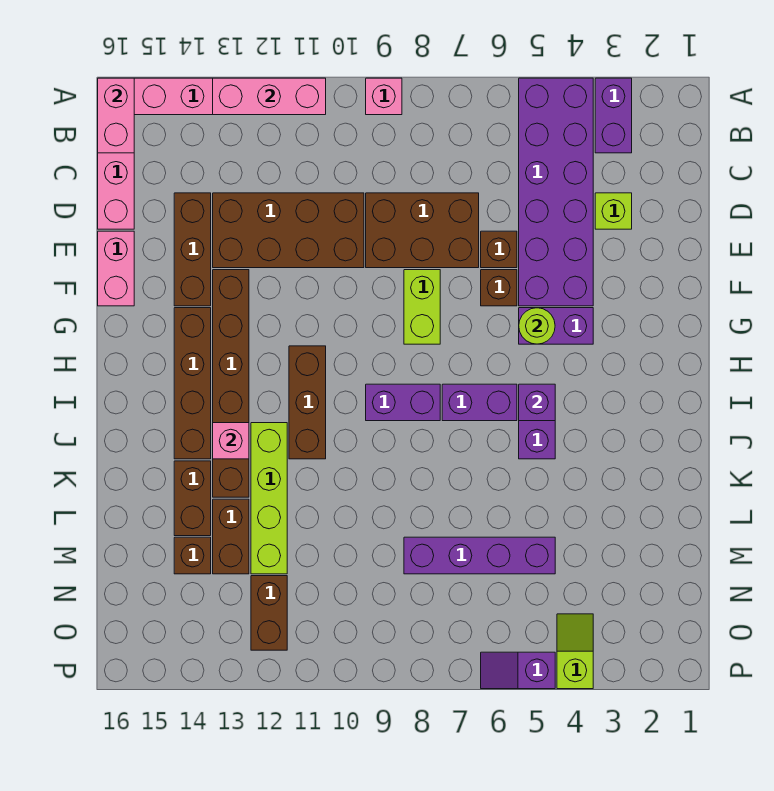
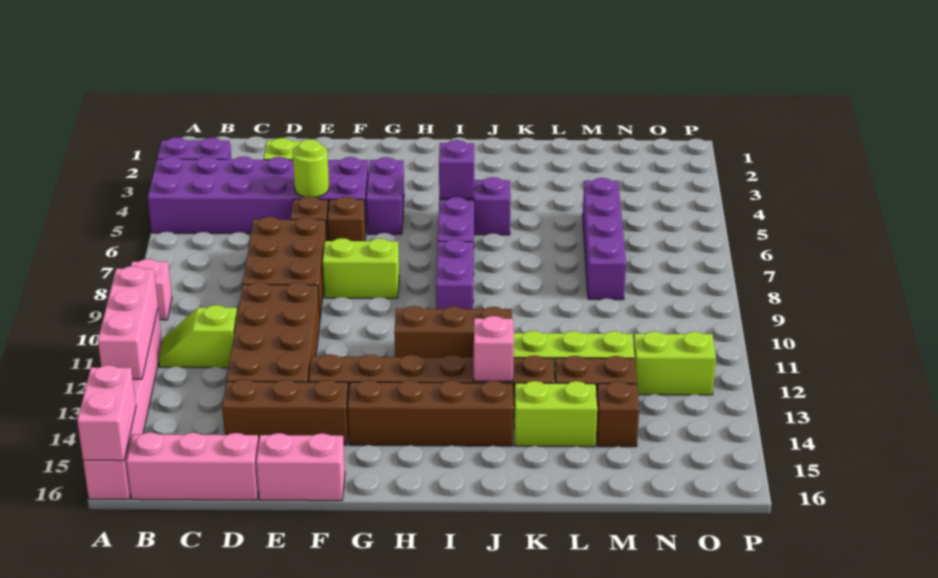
pink 1x2 brick [98,78,134,153] -> pink 1x2 brick turned to [77,365,136,461]
lime 1x1 round brick [519,308,555,344] -> lime 1x1 round brick moved to [293,139,329,197]
brown 1x2 brick [174,461,211,536] -> lime 1x2 brick [514,381,597,447]
brown 1x2 brick [251,576,287,650] -> lime 1x2 brick [634,331,716,395]
lime 1x2 slope [557,614,593,689] -> lime 1x2 slope moved to [159,305,237,368]
purple 1x2 slope [481,652,555,689] -> none

